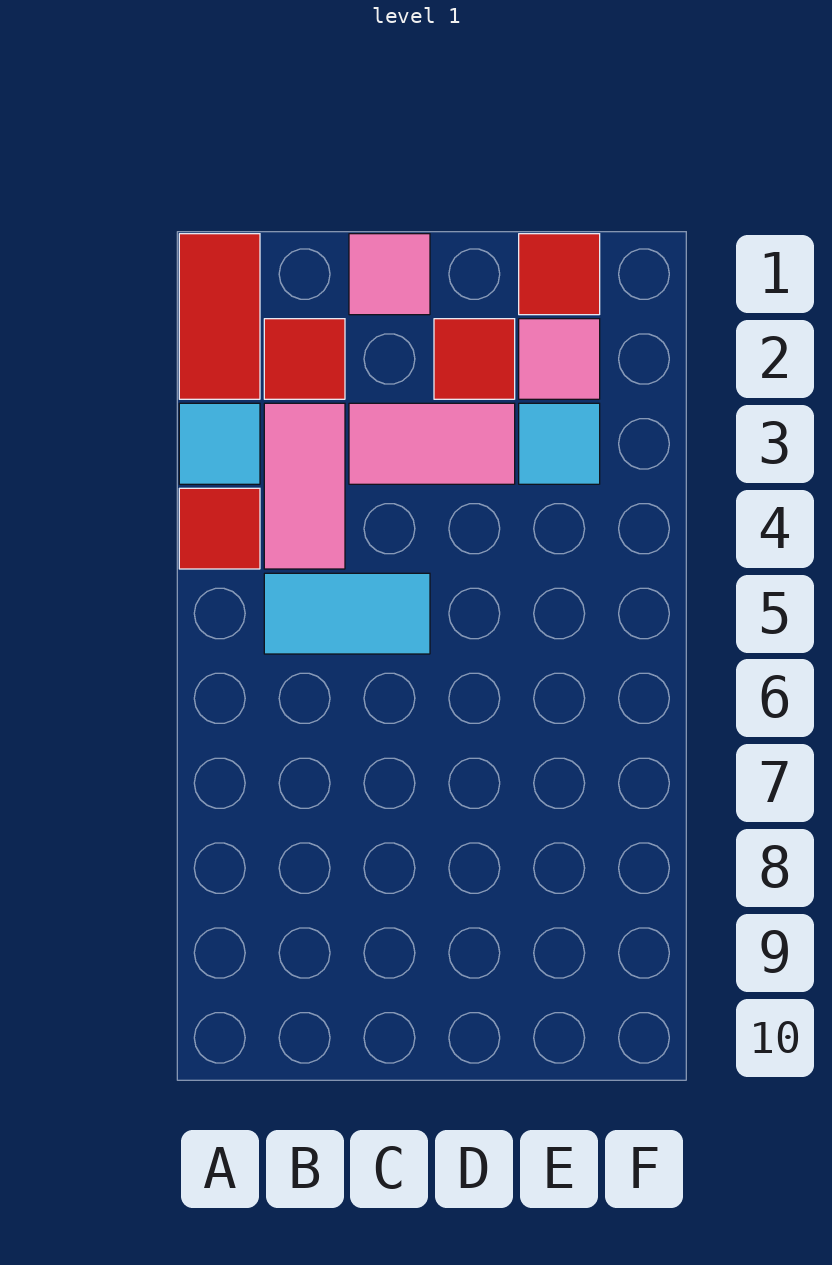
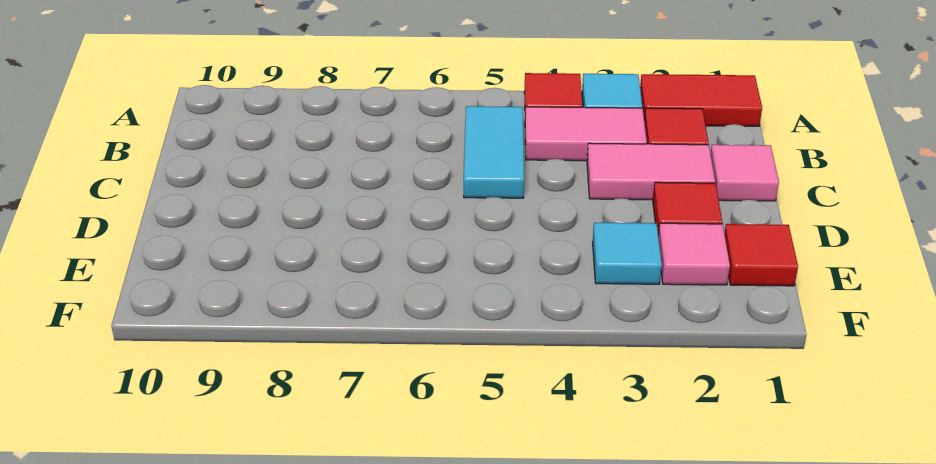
pink 1x2 tile [349,403,515,484] -> pink 1x2 tile turned to [587,143,715,200]

